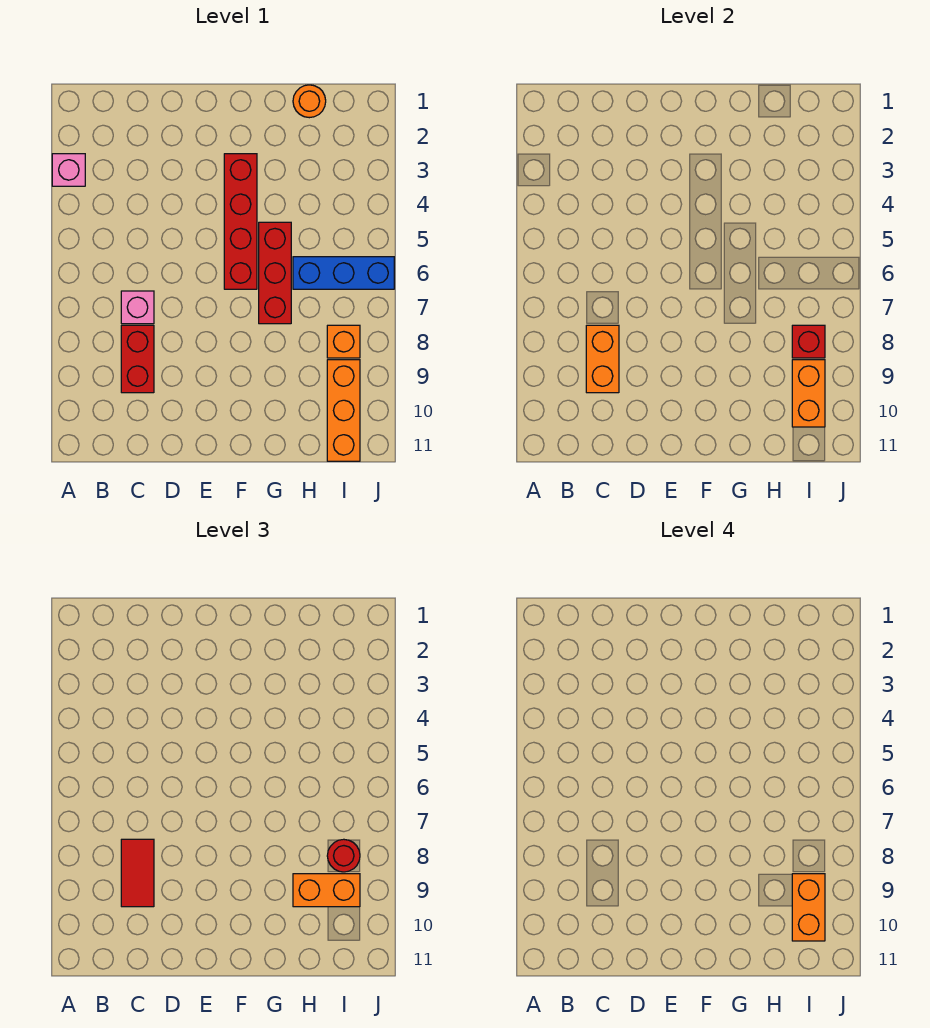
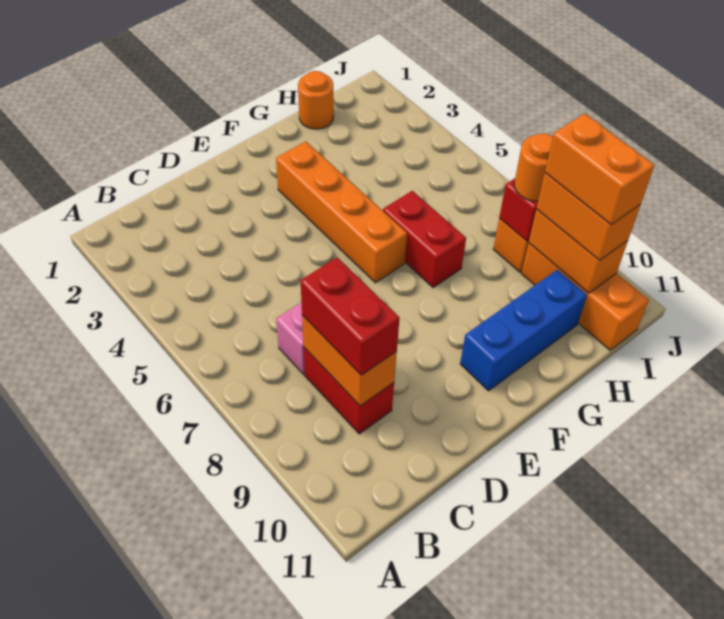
pink 1x1 brick [52,154,85,186] -> none
red 1x2 tile [121,839,154,907] -> red 1x2 brick [300,257,400,375]
red 1x4 brick [224,154,257,289] -> orange 1x4 brick [276,141,407,283]
red 1x3 brick [259,222,291,324] -> red 1x2 brick [383,191,466,288]
blue 1x3 brick [293,257,394,289] -> blue 1x3 brick moved to [460,270,587,391]
orange 1x2 brick [293,874,360,907] -> orange 1x2 brick turned to [536,173,641,261]
red 1x1 round brick [327,839,360,872] -> orange 1x1 round brick [514,133,553,201]

